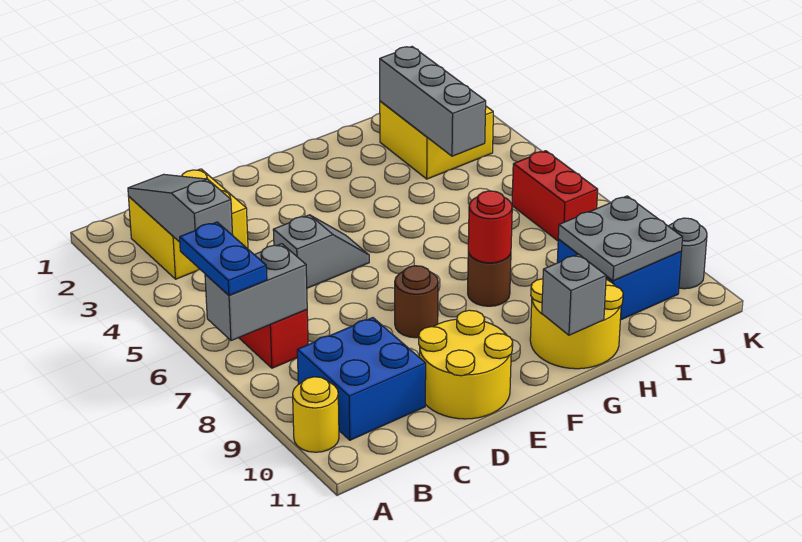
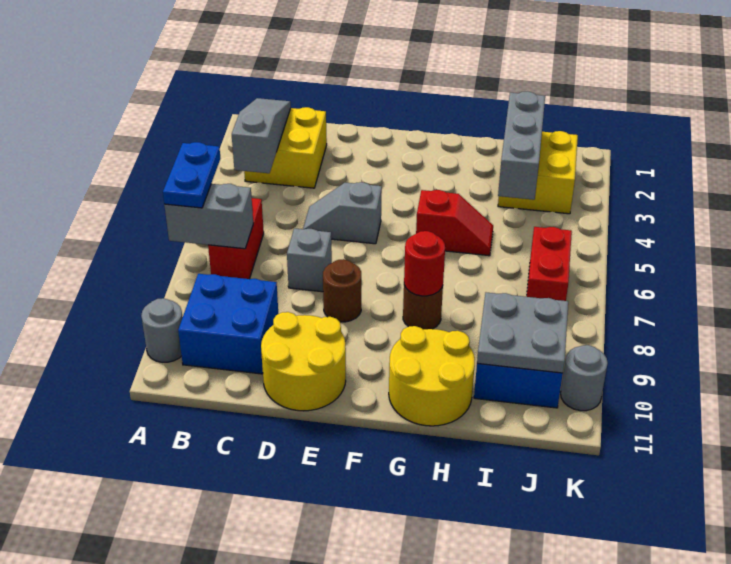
yellow 1x1 round brick [293,377,339,452] -> grey 1x1 round brick [141,298,183,362]
grey 1x2 slope [273,215,369,288] -> grey 1x2 slope turned to [303,182,382,244]
none -> red 1x2 slope [416,190,493,256]
grey 1x1 brick [542,254,606,335] -> grey 1x1 brick moved to [287,228,332,292]

